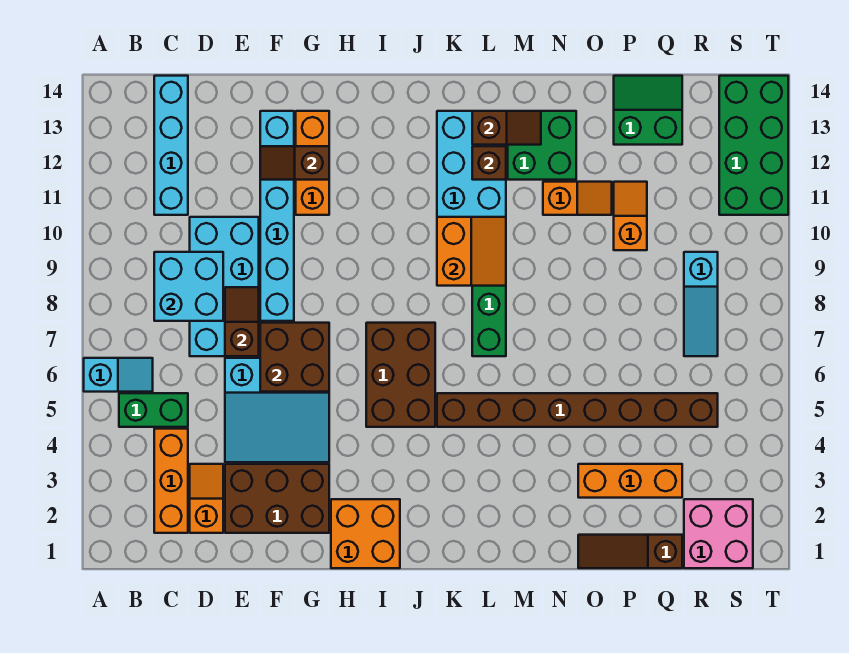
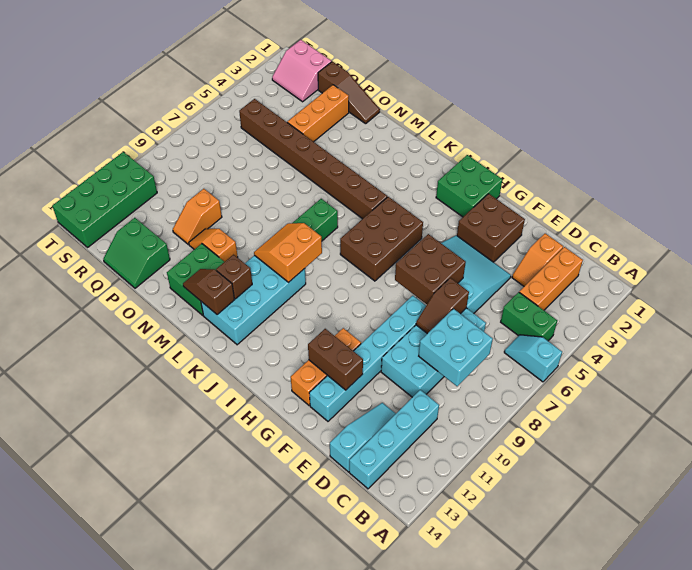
brown 2x3 brick [225,464,329,533] -> brown 2x2 brick [457,194,525,262]
brown 1x2 slope [260,146,329,180] -> brown 1x2 brick [308,329,363,390]
orange 2x2 brick [331,499,400,568] -> green 2x2 brick [436,155,502,217]
orange 1x3 brick [578,464,682,498] -> orange 1x3 brick turned to [287,85,349,142]
pink 2x2 brick [684,499,753,568] -> pink 2x2 slope [272,40,332,102]
cyan 1x3 slope [684,252,718,356] -> cyan 1x3 slope moved to [330,403,396,472]

